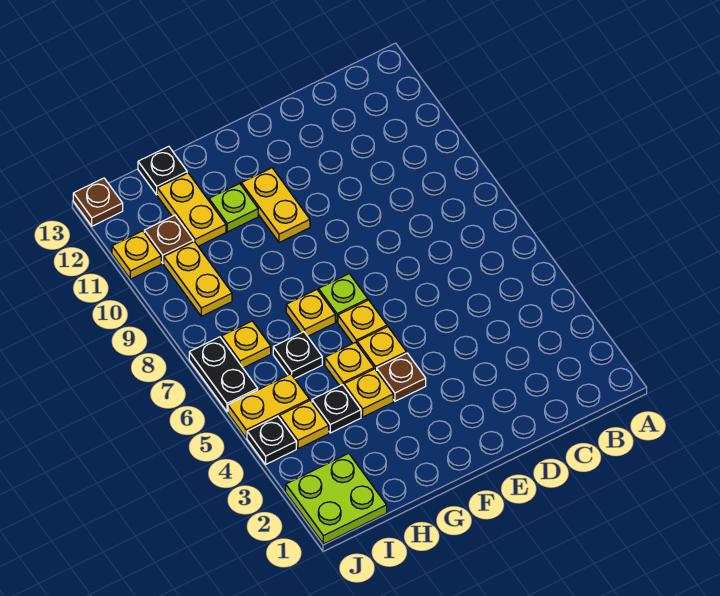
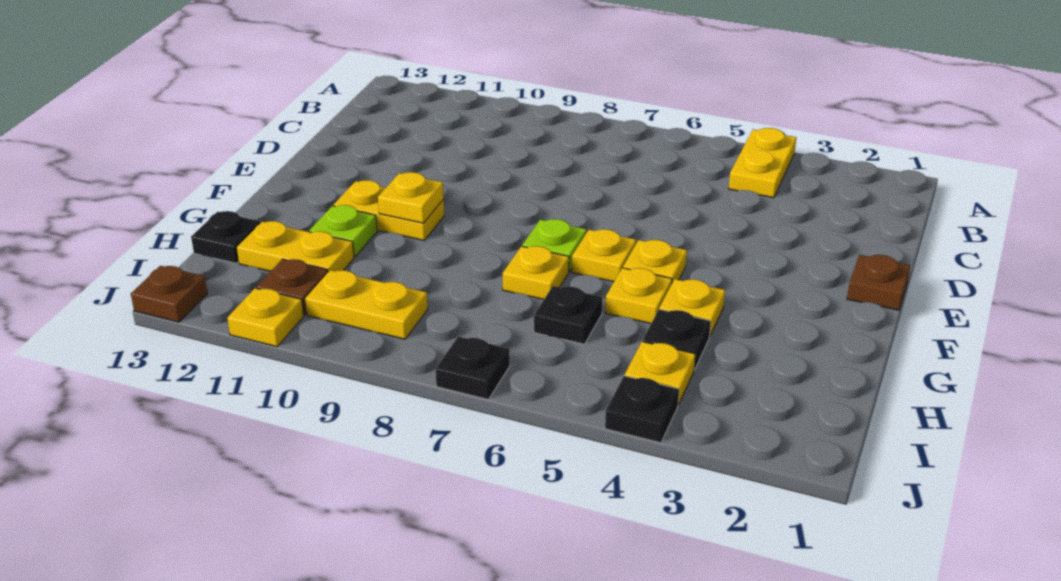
brown 1x1 plate [377,353,426,401] -> brown 1x1 plate moved to [847,255,910,310]
lime 2x2 plate [286,453,387,544] -> none
yellow 1x2 plate [228,374,309,438] -> yellow 1x2 plate moved to [729,128,796,198]
yellow 1x1 plate [222,321,271,368] -> yellow 1x1 plate moved to [378,172,444,223]
black 1x2 plate [189,337,258,412] -> black 1x1 plate [435,336,510,399]

